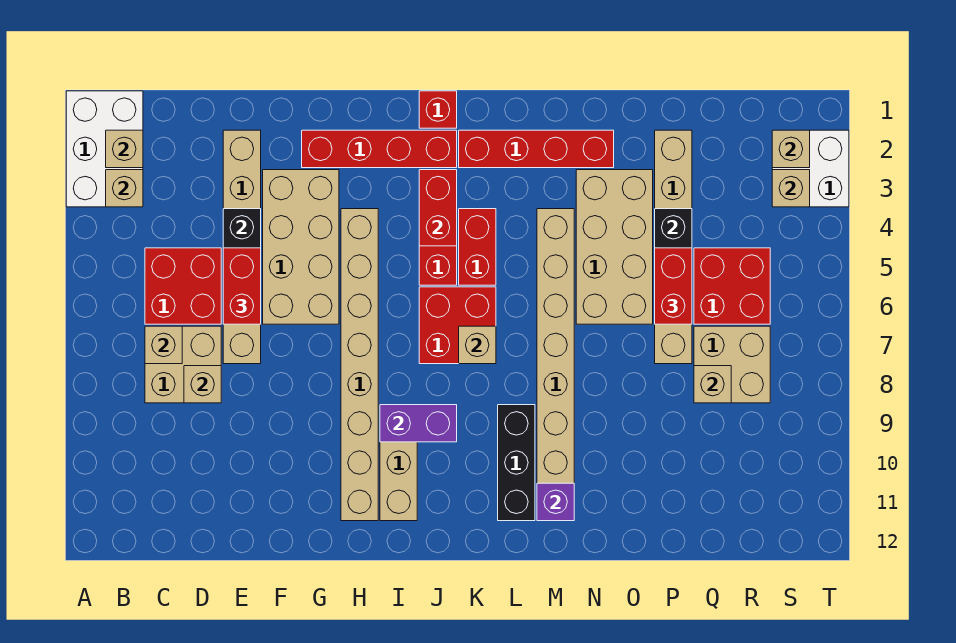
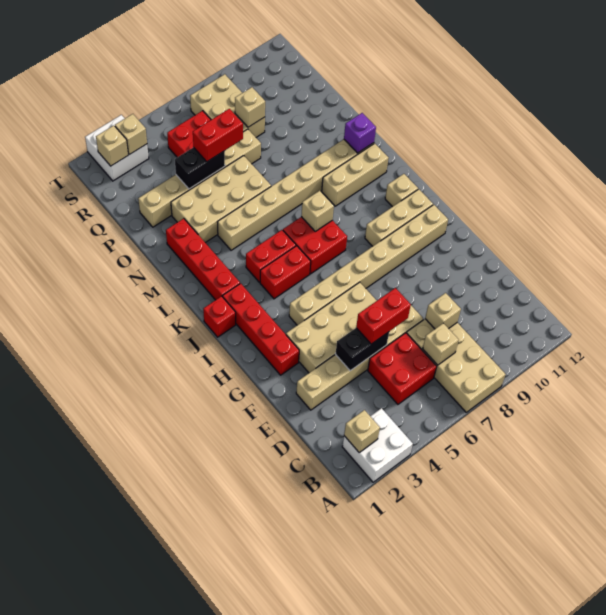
white 2x3 brick [66,91,143,207] -> white 2x2 brick [342,408,413,482]
tan 1x1 brick [106,170,143,207] -> tan 1x1 brick moved to [385,174,418,207]
tan 2x2 brick [145,326,221,403] -> tan 2x4 brick [407,319,506,412]
purple 1x2 brick [380,405,457,442] -> none
red 1x2 brick [419,170,457,246] -> none
black 1x3 brick [498,405,535,521] -> tan 1x3 brick [322,143,389,206]
tan 2x2 brick [694,326,770,403] -> tan 2x3 brick [190,74,265,137]

